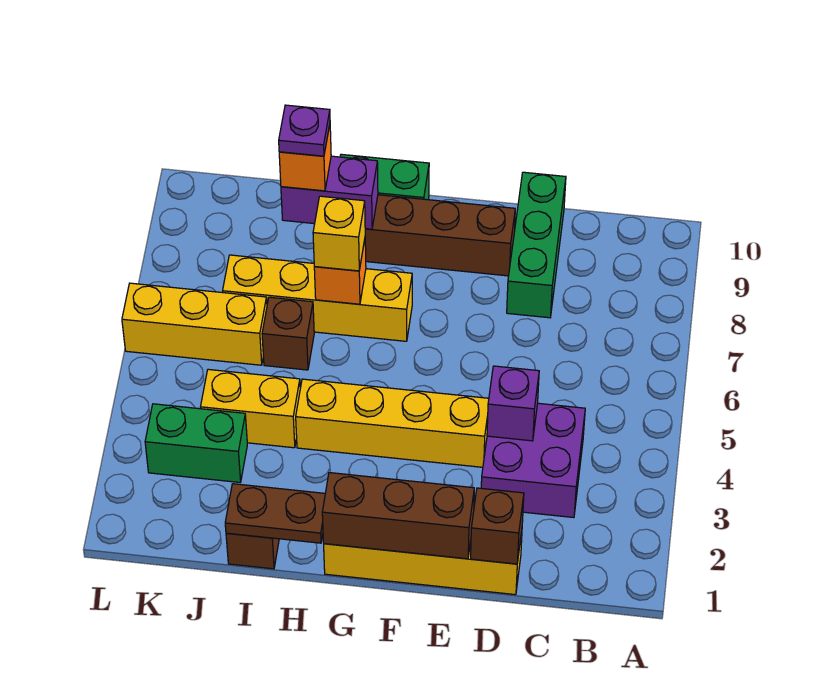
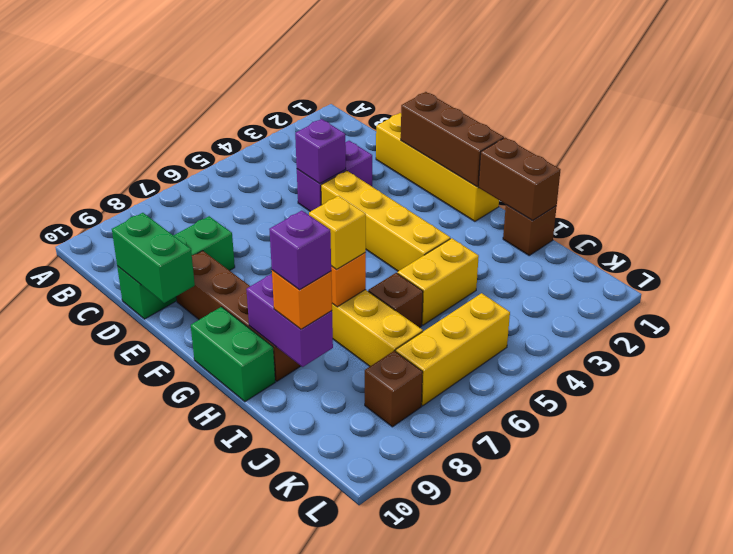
purple 2x2 brick [481,403,585,518] -> purple 1x2 brick [297,141,372,212]
brown 1x1 brick [471,488,524,564] -> brown 1x1 brick moved to [365,351,423,427]
brown 1x2 plate [225,484,325,543] -> brown 1x2 brick [478,138,560,221]
yellow 1x2 brick [201,369,300,448] -> yellow 1x2 brick turned to [397,238,479,325]
purple 1x1 plate [279,105,330,156] -> purple 1x1 brick [269,211,331,290]
green 1x2 brick [145,404,247,482] -> green 1x2 brick moved to [112,213,195,303]
yellow 1x3 brick [122,283,267,365] -> yellow 1x3 brick turned to [396,293,510,406]

